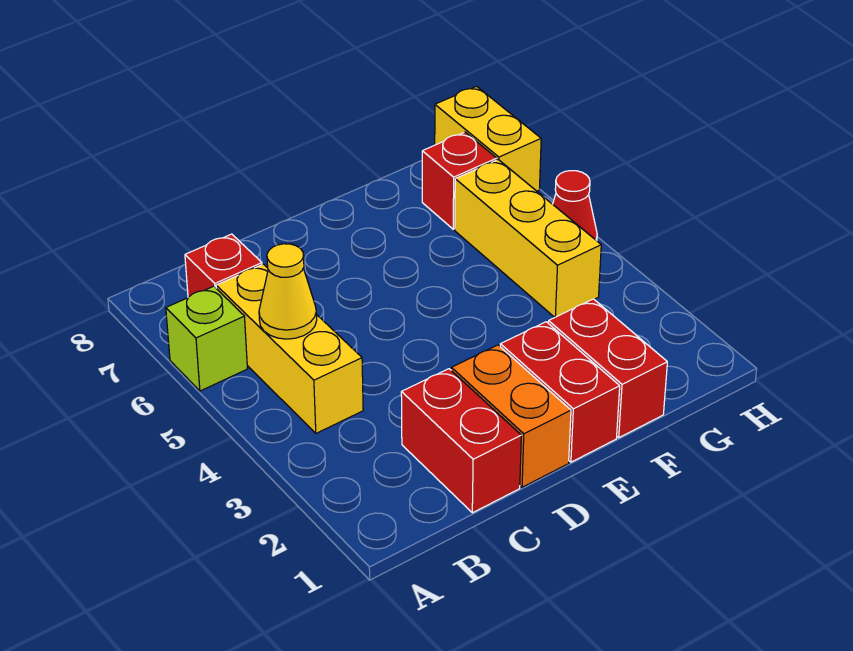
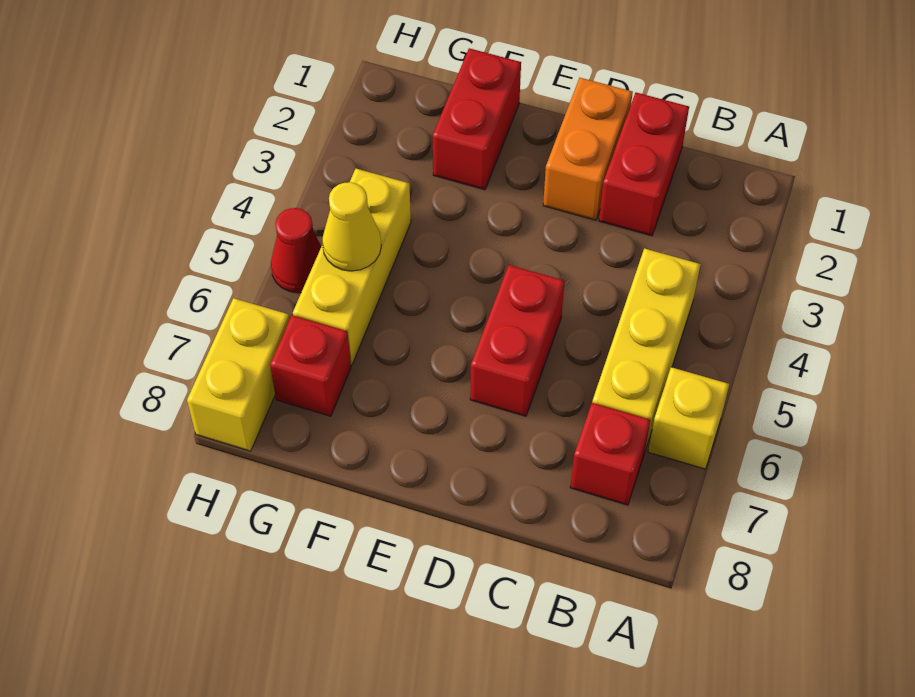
lime 1x1 brick [166,286,247,391] -> yellow 1x1 brick [648,367,729,469]
yellow 1x1 cone [259,244,317,339] -> yellow 1x1 cone moved to [322,182,381,271]
red 1x2 brick [500,322,620,462] -> red 1x2 brick moved to [470,265,565,416]

